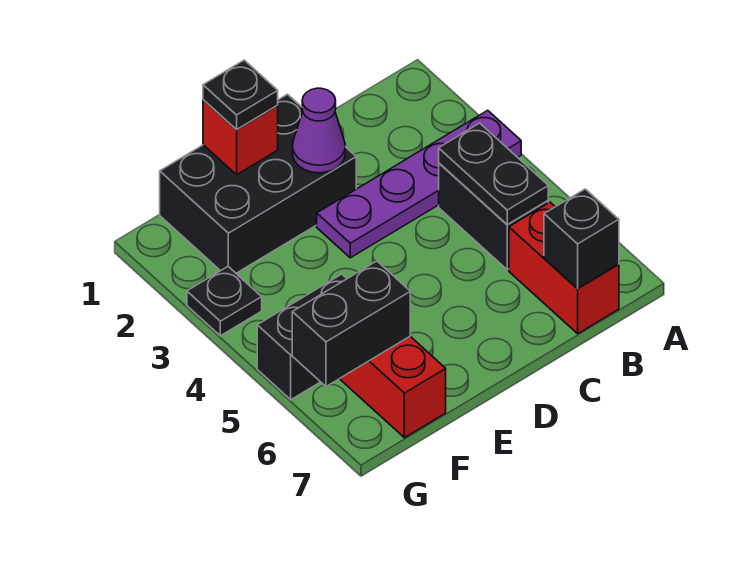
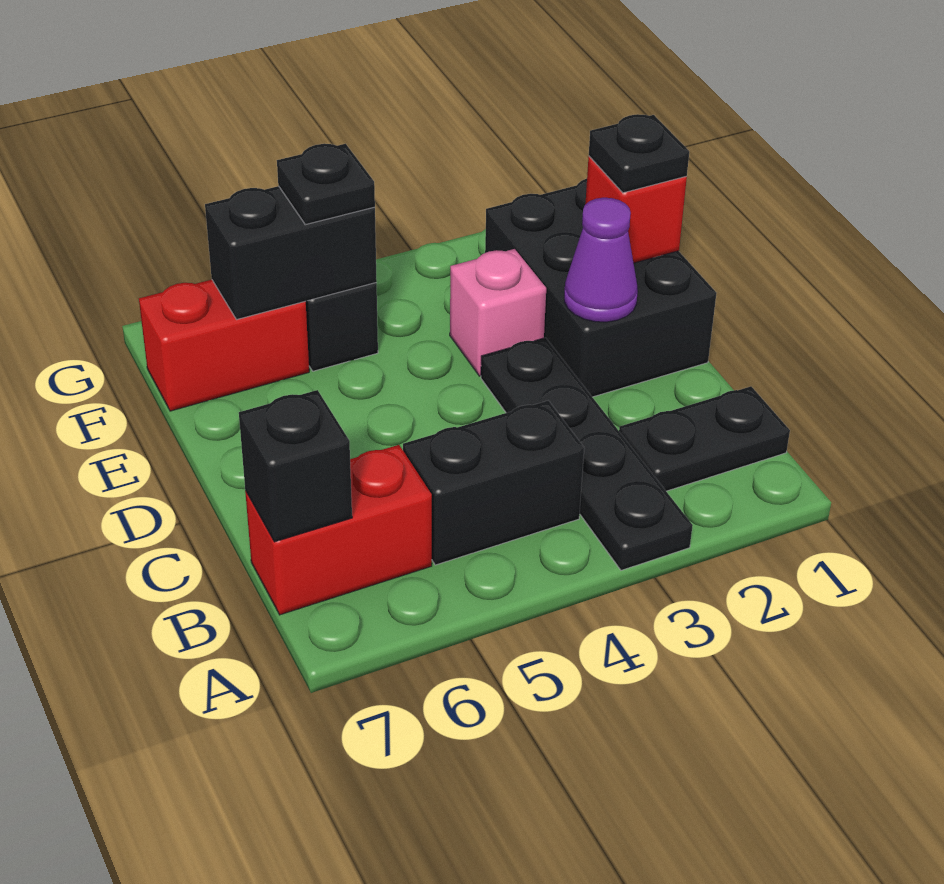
purple 1x4 plate [317,110,521,258] -> black 1x4 plate [481,338,693,570]
black 1x2 plate [439,123,548,224] -> black 1x2 plate moved to [619,386,790,491]
none -> pink 1x1 brick [450,249,546,376]
black 1x2 brick [292,261,410,386] -> black 1x2 brick turned to [205,186,377,320]
black 1x1 plate [187,267,262,336] -> black 1x1 plate moved to [277,144,375,225]

